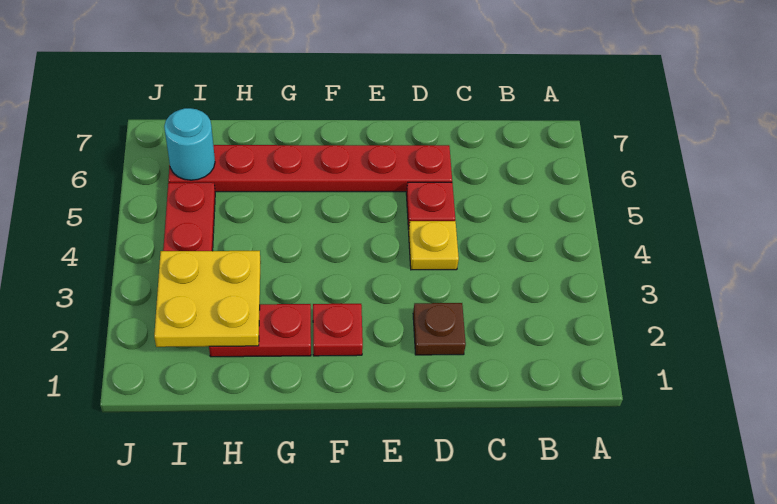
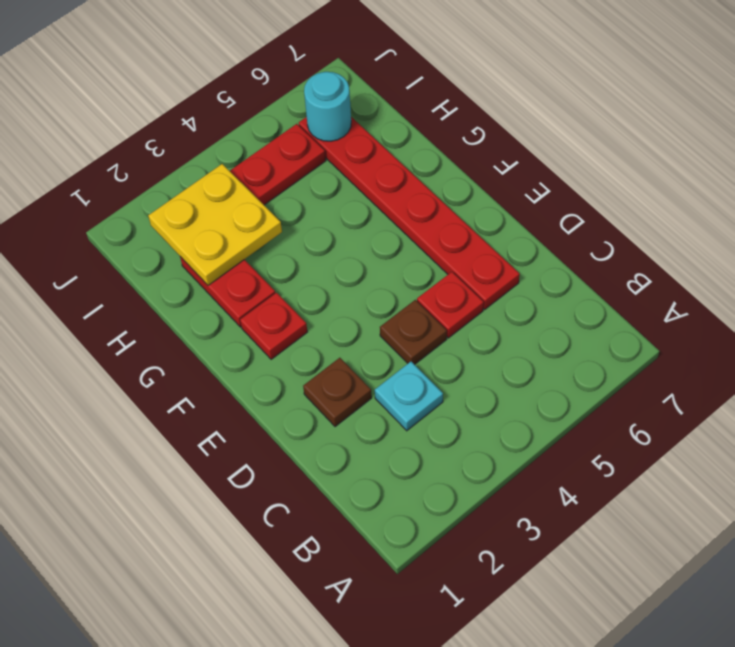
none -> cyan 1x1 plate [375,362,443,431]
yellow 1x1 plate [408,221,459,270] -> brown 1x1 plate [380,300,447,365]

